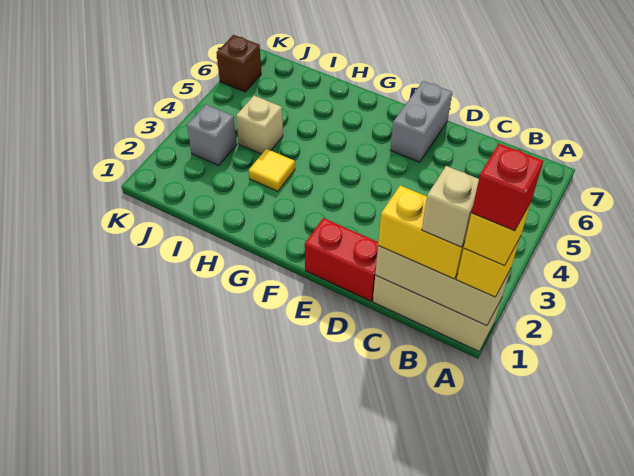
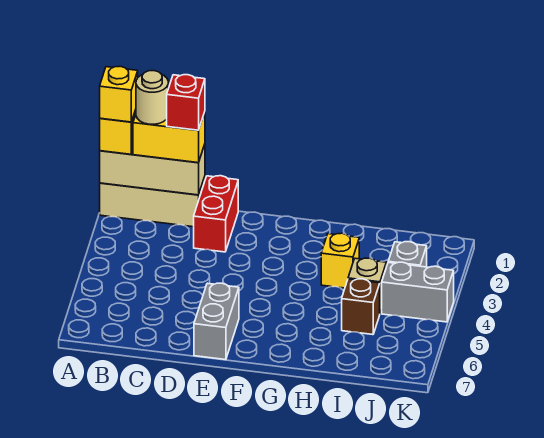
red 1x1 brick [471,144,543,231] -> red 1x1 brick moved to [167,75,205,130]
tan 1x1 brick [422,166,479,247] -> tan 1x1 round brick [136,71,168,124]
red 1x2 brick [305,218,378,301] -> red 1x2 brick turned to [194,176,238,252]
yellow 1x1 tile [249,149,295,191] -> yellow 1x1 brick [321,233,359,288]
none -> grey 1x2 brick [382,262,454,322]
brown 1x1 brick [216,35,261,92] -> brown 1x1 brick moved to [342,279,380,335]

